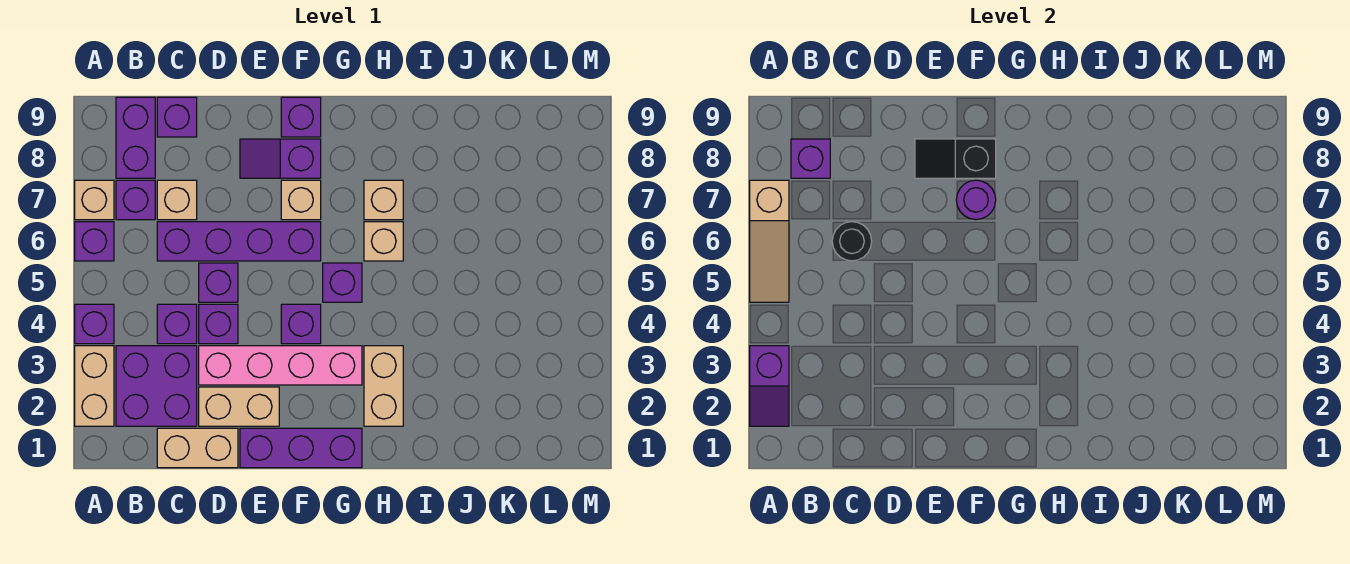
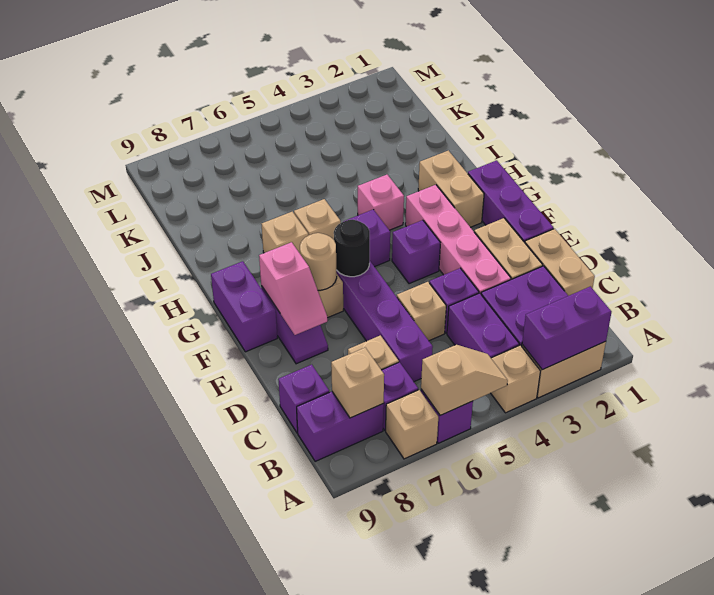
purple 1x2 slope [750,346,789,426] -> purple 1x2 brick [522,286,611,370]
purple 1x1 brick [75,304,114,344] -> tan 1x1 brick [491,345,540,413]
tan 1x3 slope [750,180,789,302] -> tan 1x2 slope [421,345,508,415]
purple 1x1 brick [791,139,830,178] -> tan 1x1 brick [331,348,384,418]
purple 1x1 brick [157,304,197,344] -> purple 1x2 brick [447,293,519,358]
black 1x1 round brick [832,222,872,261] -> black 1x1 round brick moved to [334,220,370,277]
purple 1x1 brick [199,263,238,302] -> tan 1x1 brick [397,282,446,341]
black 1x2 slope [915,139,996,178] -> pink 1x2 slope [259,242,327,335]
purple 1x1 round brick [956,180,996,220] -> tan 1x1 round brick [300,233,337,290]
purple 1x1 brick [281,97,321,137] -> purple 1x2 brick [211,261,277,352]
tan 1x2 brick [364,346,403,426] -> tan 1x2 brick turned to [418,150,484,227]
none -> pink 1x1 brick [358,175,404,230]

